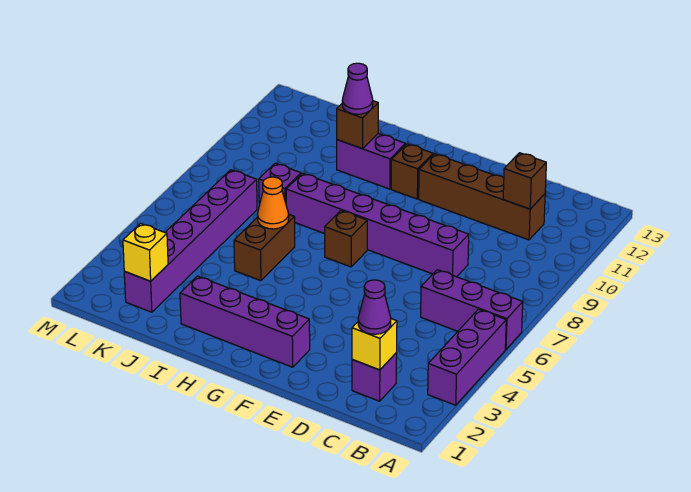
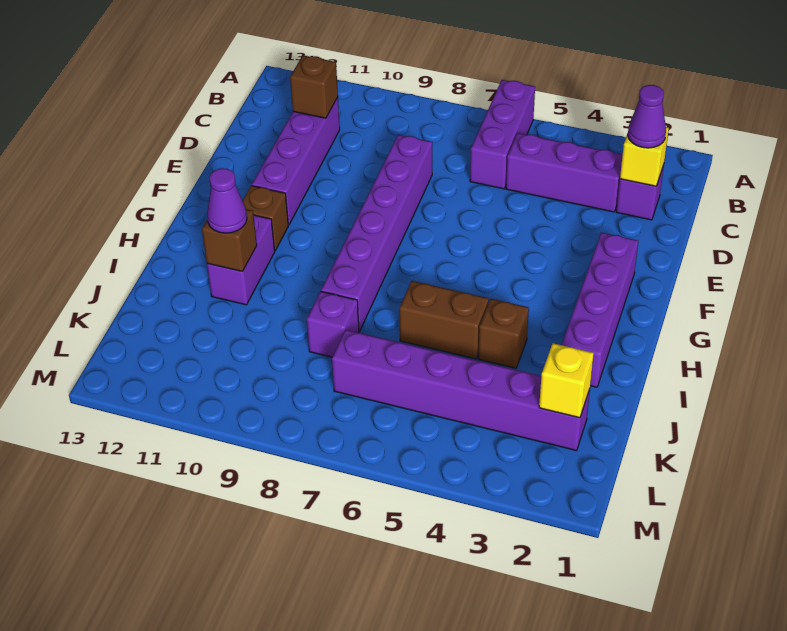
purple 1x3 brick [428,309,506,405] -> purple 1x3 brick moved to [506,133,623,212]
brown 1x4 brick [419,154,545,240] -> purple 1x4 brick [252,97,340,225]
brown 1x1 brick [325,211,367,267] -> brown 1x1 brick moved to [478,299,529,368]
orange 1x1 cone [257,177,289,229] -> none

